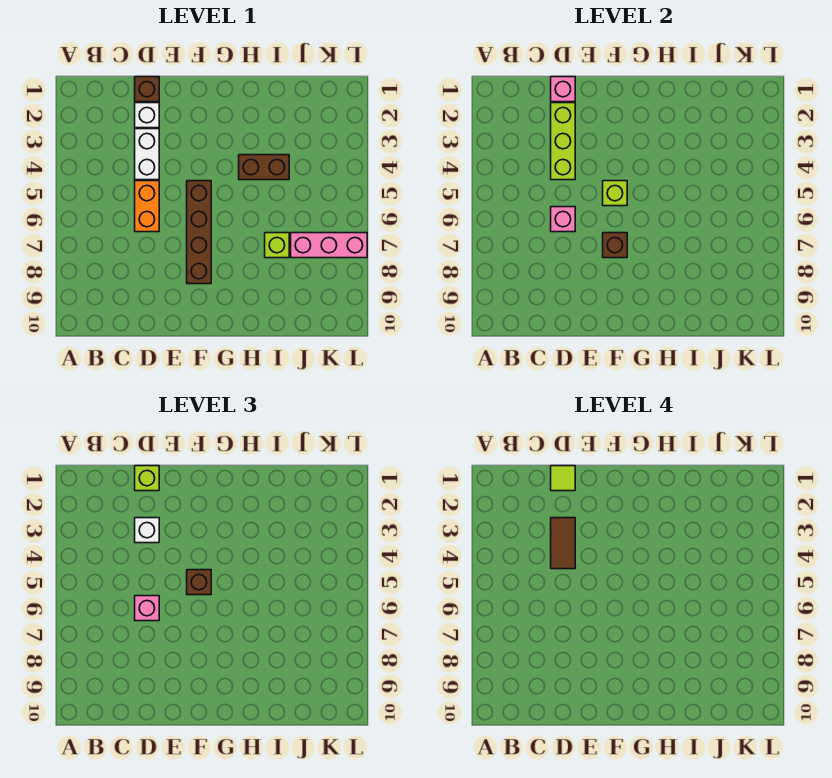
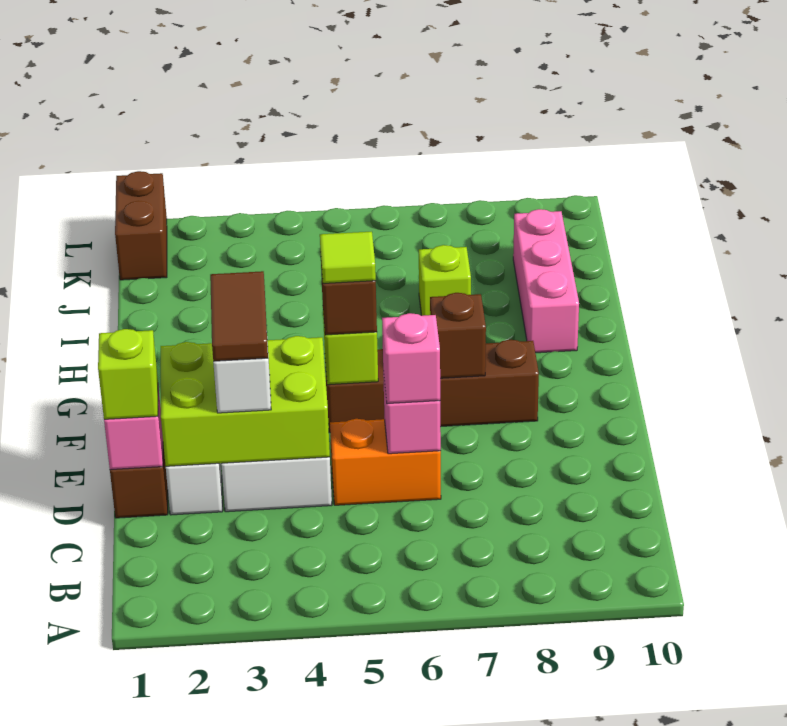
lime 1x1 tile [551,466,575,491] -> lime 1x1 tile moved to [320,232,376,283]
lime 1x3 brick [551,103,575,180] -> lime 2x3 brick [161,336,330,466]
brown 1x2 tile [551,518,575,569] -> brown 1x2 tile turned to [210,271,268,361]
brown 1x2 brick [239,155,289,180] -> brown 1x2 brick moved to [115,171,167,280]
pink 1x3 brick [291,233,367,258] -> pink 1x3 brick moved to [513,209,579,353]

